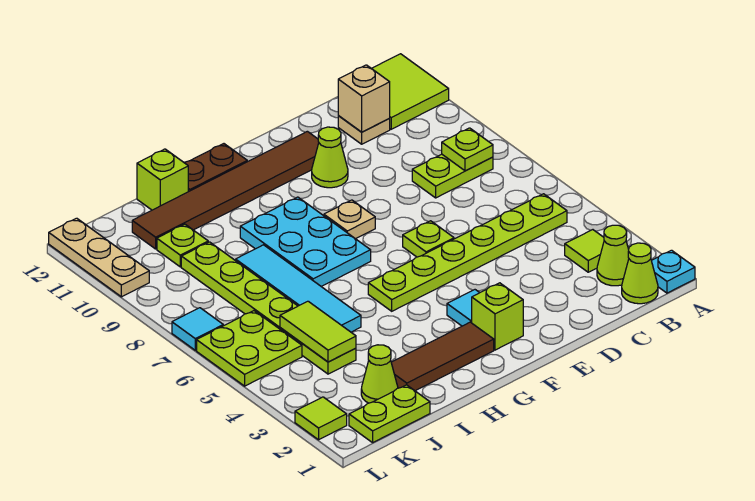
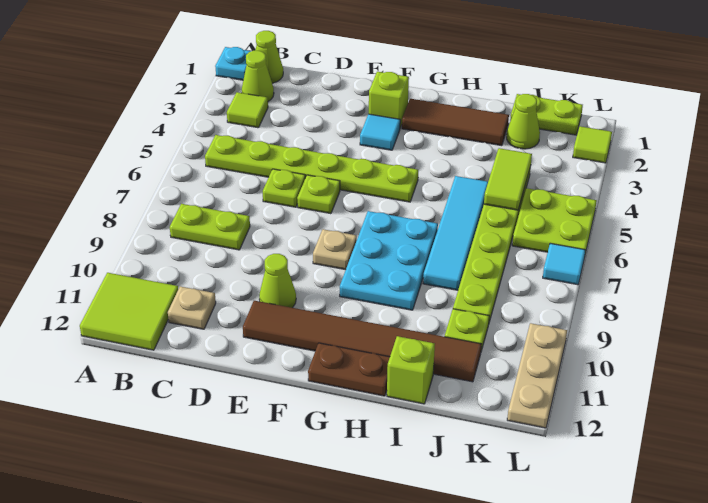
lime 1x1 plate [442,128,493,171] -> lime 1x1 plate moved to [263,169,305,207]
tan 1x1 brick [338,65,390,132] -> none

